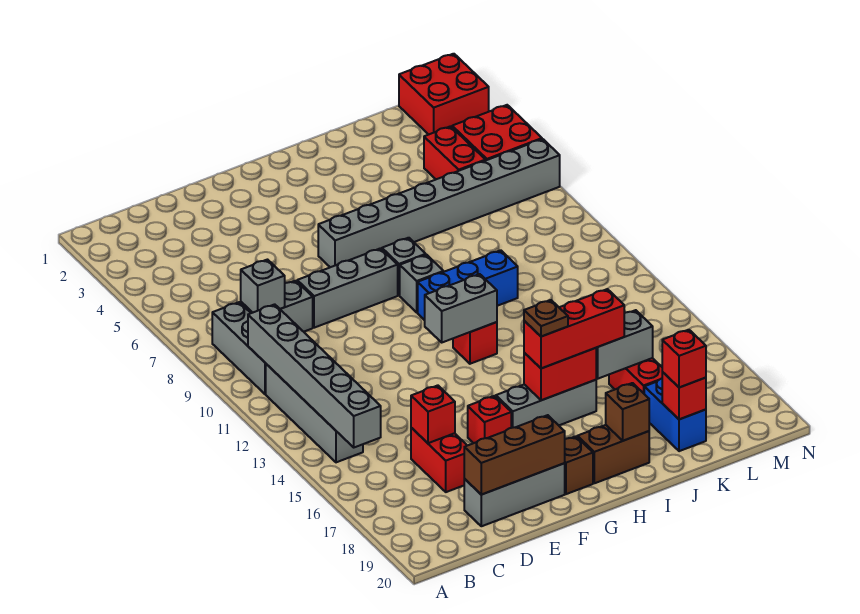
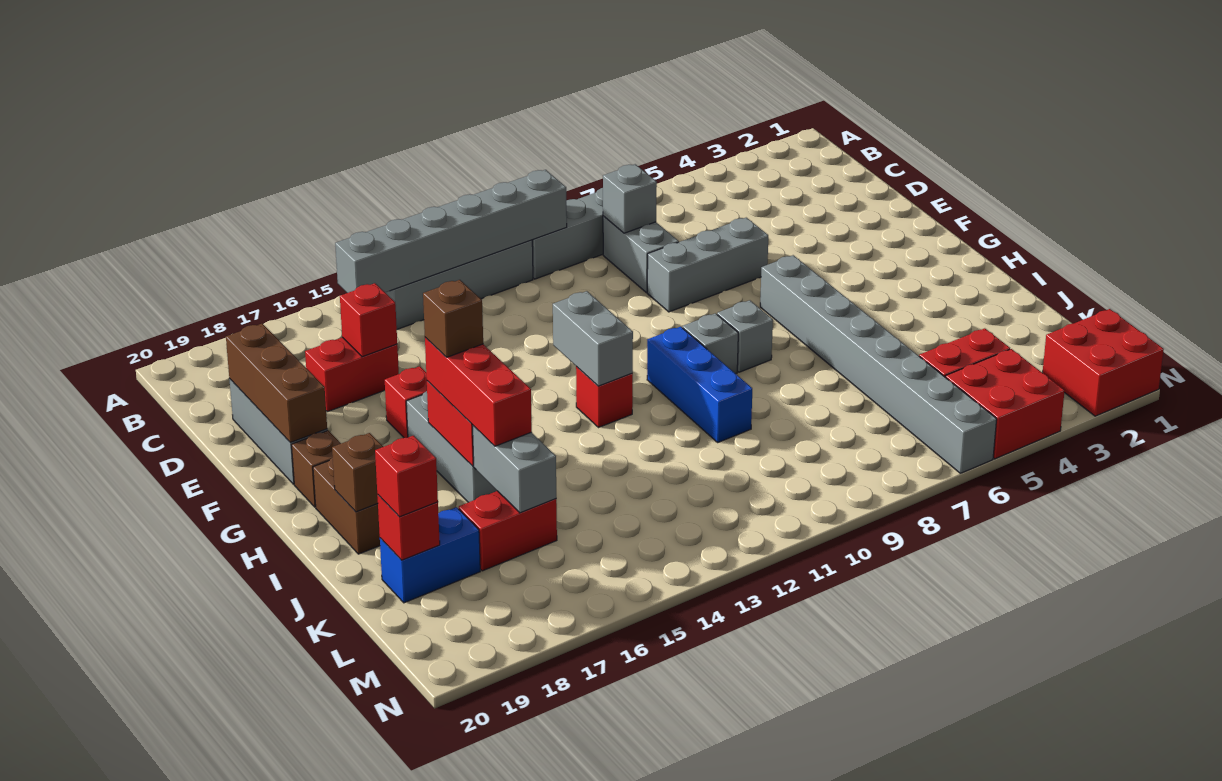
grey 1x3 brick [297,248,398,328] -> grey 1x3 brick turned to [647,218,768,312]
brown 1x1 plate [524,300,568,337] -> brown 1x1 brick [423,280,483,357]

